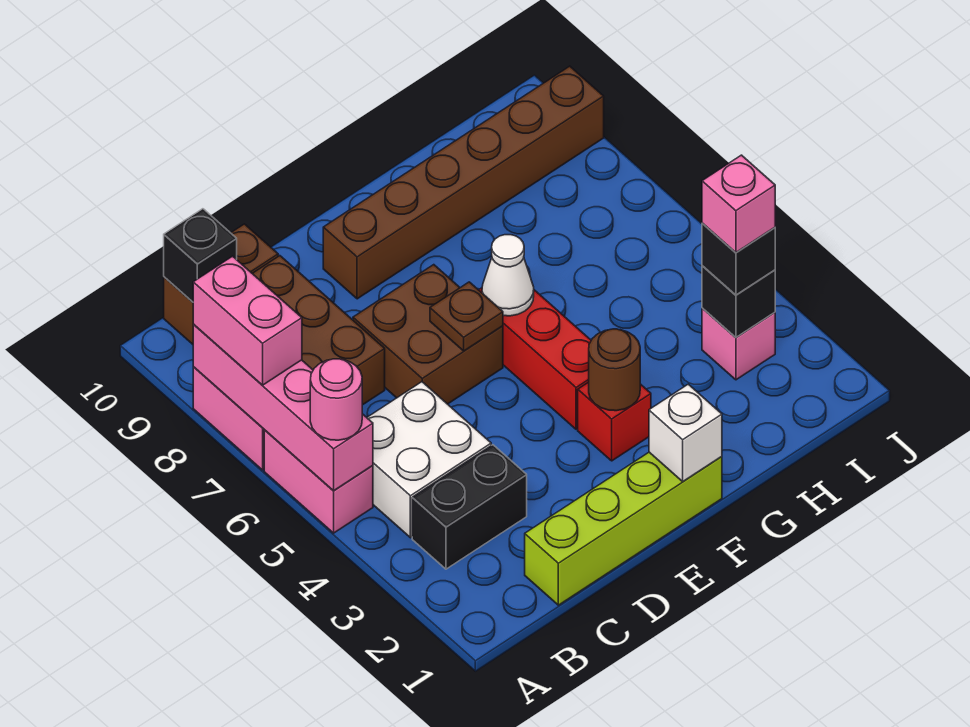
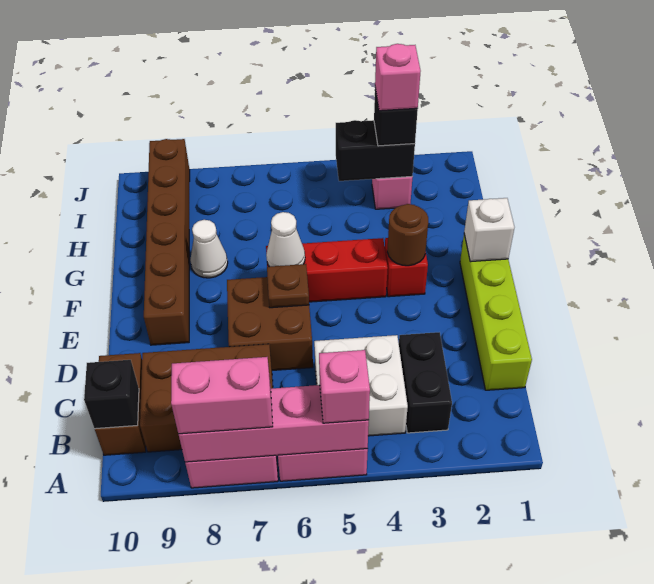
pink 1x1 round brick [310,359,362,440] -> pink 1x1 brick [319,350,370,423]
none -> white 1x1 cone [190,220,228,278]
black 1x1 brick [702,266,775,337] -> black 1x2 brick [336,120,415,181]

